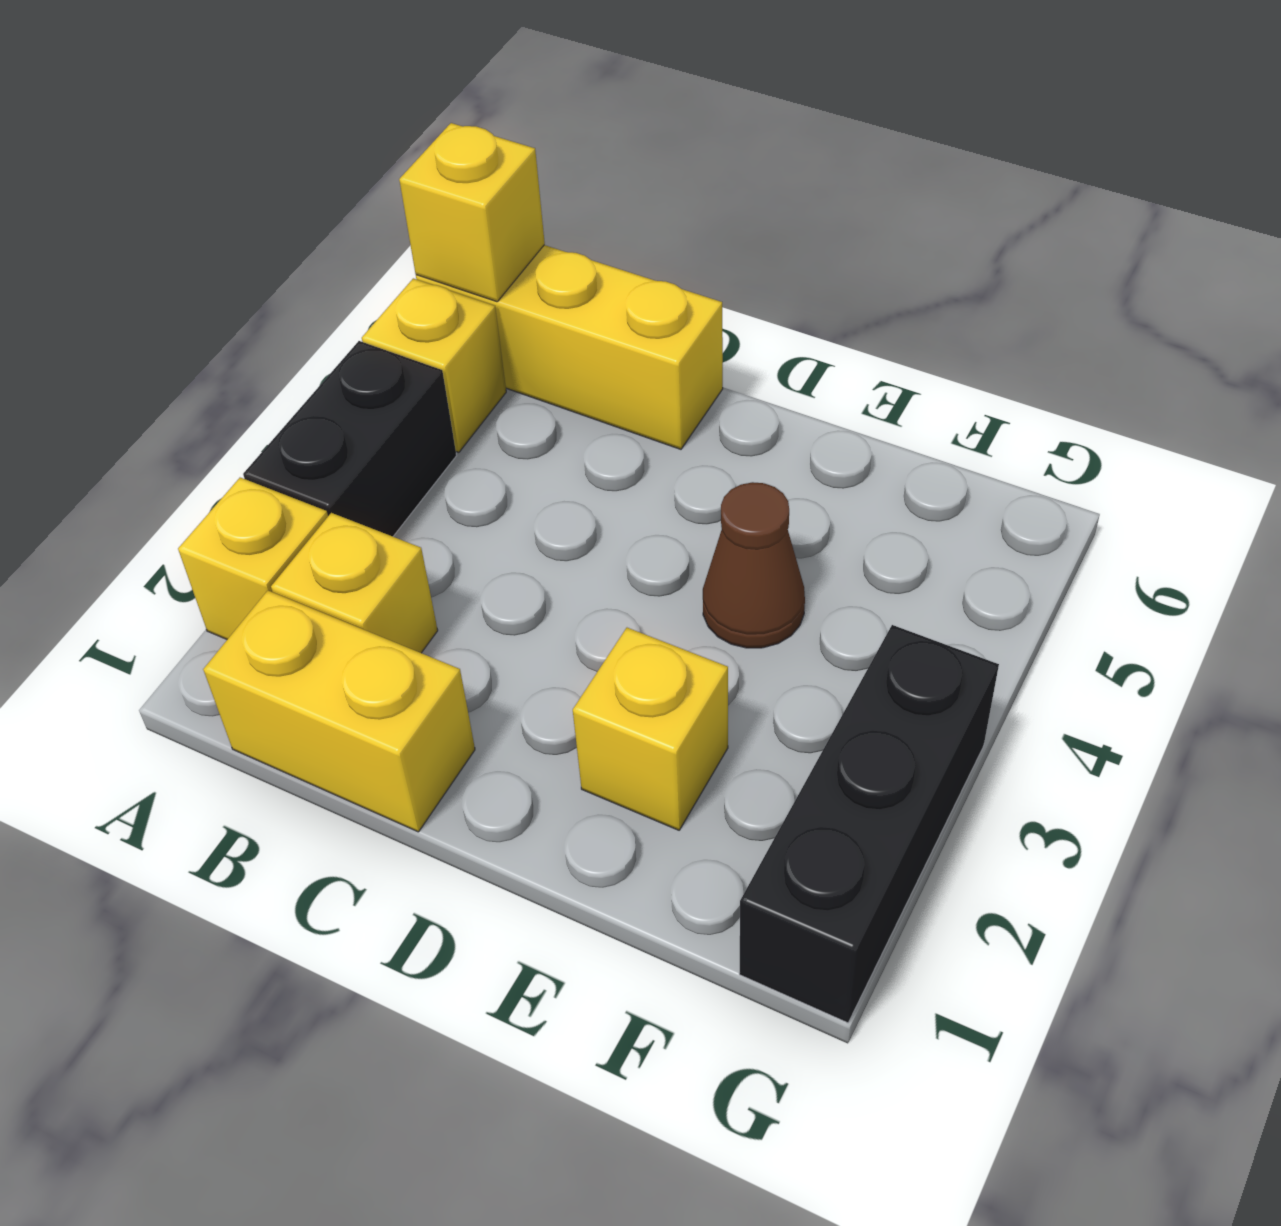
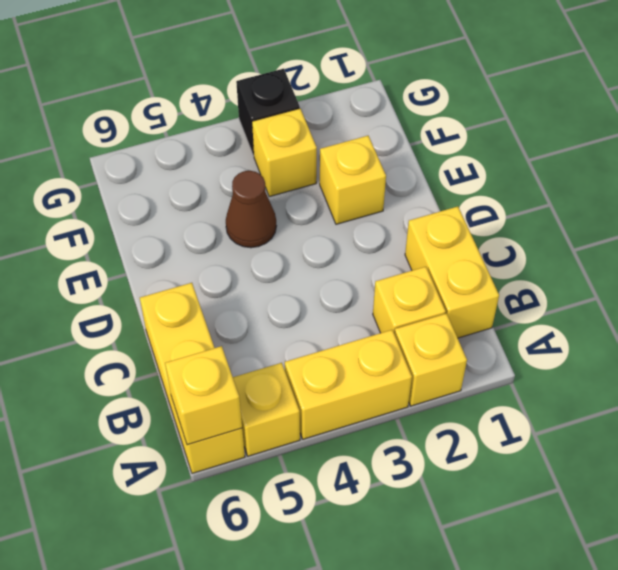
black 1x2 brick [243,341,457,536] -> yellow 1x2 brick [285,330,412,439]
none -> yellow 1x1 brick [252,108,317,197]
black 1x3 brick [739,625,999,1023] -> black 1x1 brick [236,69,300,156]

